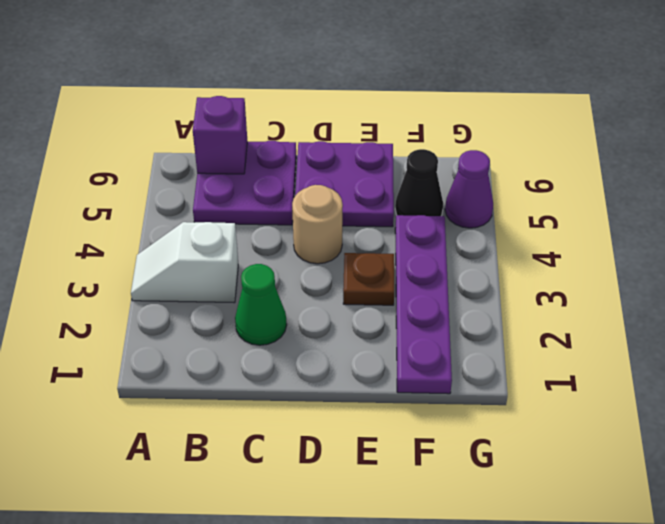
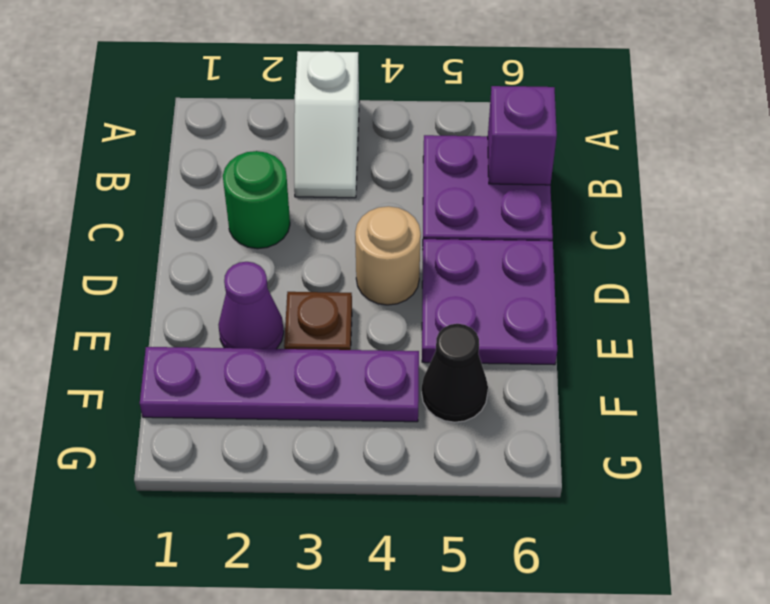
white 1x2 slope [131,222,238,303] -> white 1x2 slope turned to [294,51,359,198]
green 1x1 cone [235,264,287,345] -> green 1x1 round brick [223,151,290,249]
purple 1x1 cone [445,150,493,228] -> purple 1x1 cone moved to [218,262,284,349]

